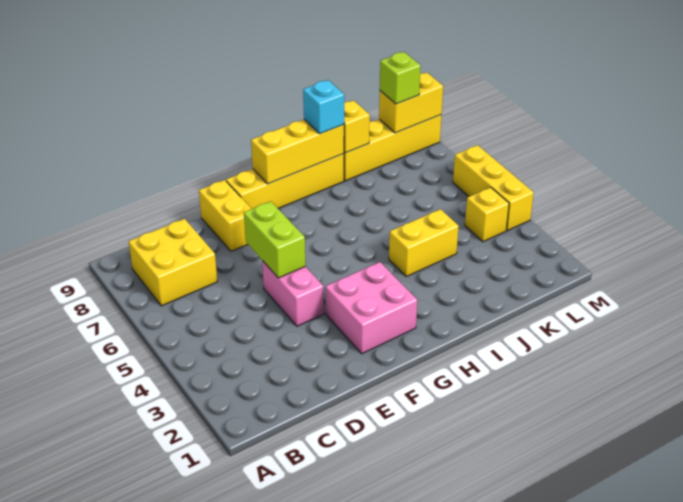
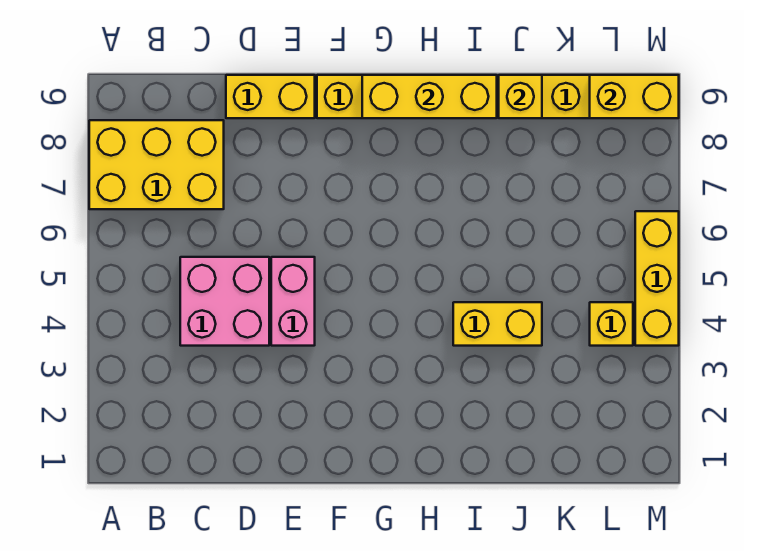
yellow 2x2 brick [129,219,217,306] -> yellow 2x3 brick [89,120,224,209]
lime 1x2 brick [244,201,305,278] -> none
yellow 1x2 brick [199,180,251,251] -> yellow 1x2 brick turned to [226,75,315,118]
pink 2x2 brick [326,262,417,354] -> pink 2x2 brick moved to [180,257,269,346]
cyan 1x1 brick [303,80,344,134] -> none
lime 1x1 brick [380,52,421,104] -> none

